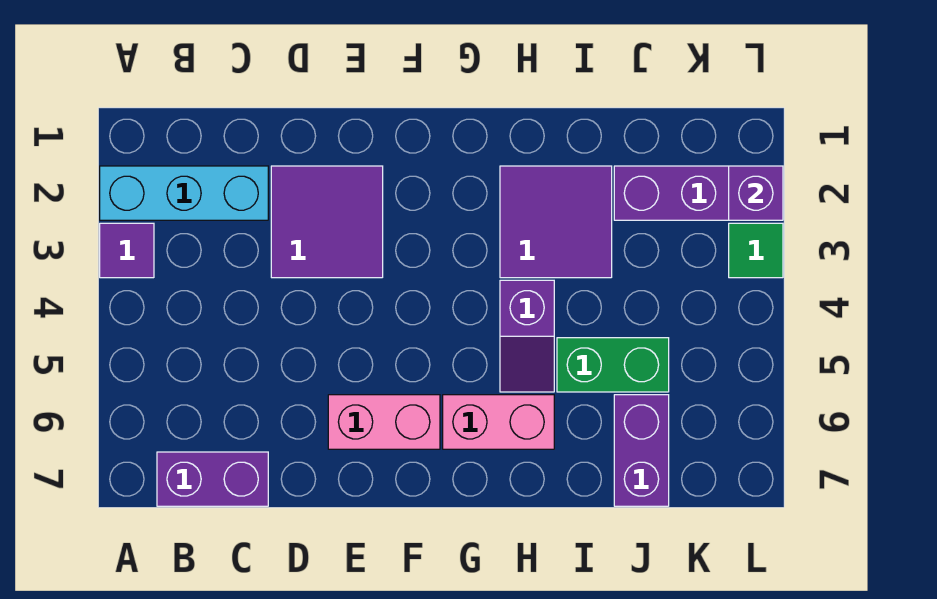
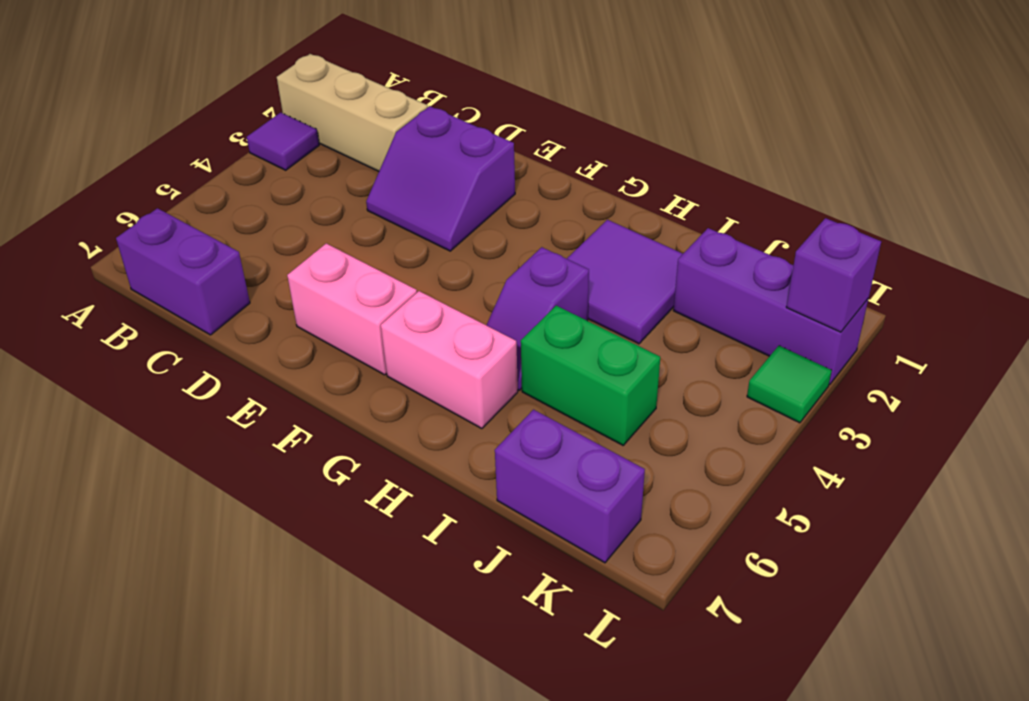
cyan 1x3 brick [100,166,268,220] -> tan 1x3 brick [277,54,428,171]
purple 2x2 tile [271,166,383,278] -> purple 2x2 slope [366,106,515,251]
purple 1x2 brick [614,395,669,506] -> purple 1x2 brick turned to [495,410,645,563]

